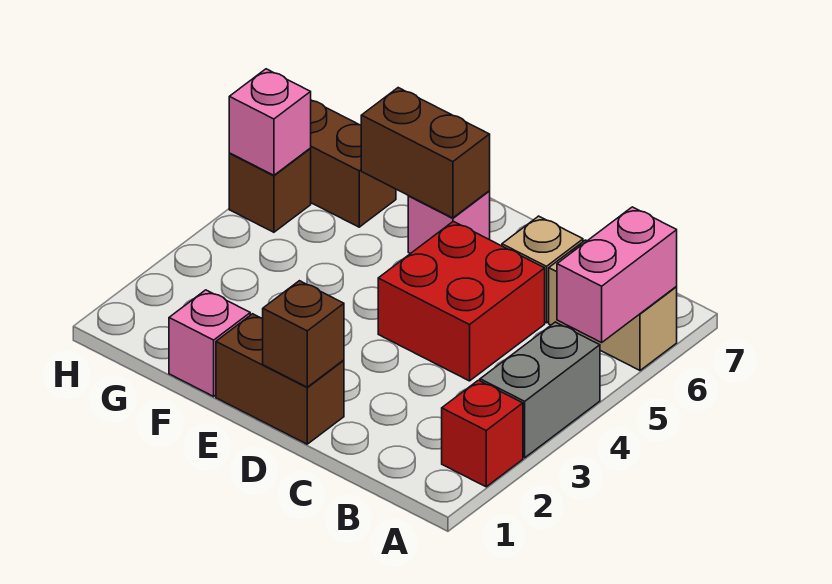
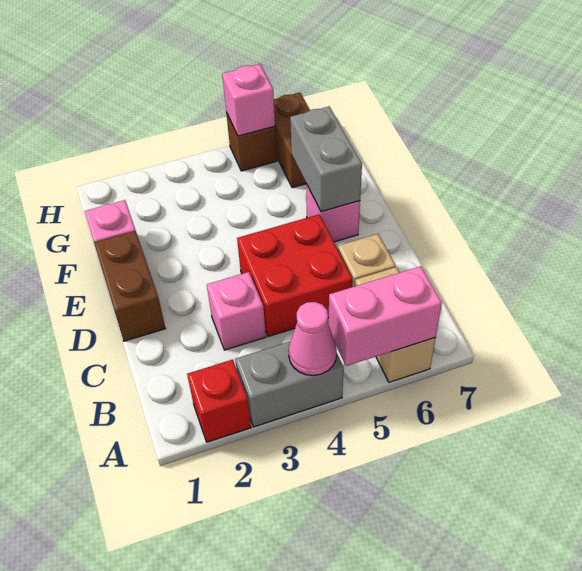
none -> pink 1x1 cone [289,302,337,375]
none -> pink 1x1 brick [207,272,266,350]
brown 1x1 brick [263,281,344,387] -> none
brown 1x2 brick [361,88,490,218] -> grey 1x2 brick [290,107,362,212]

